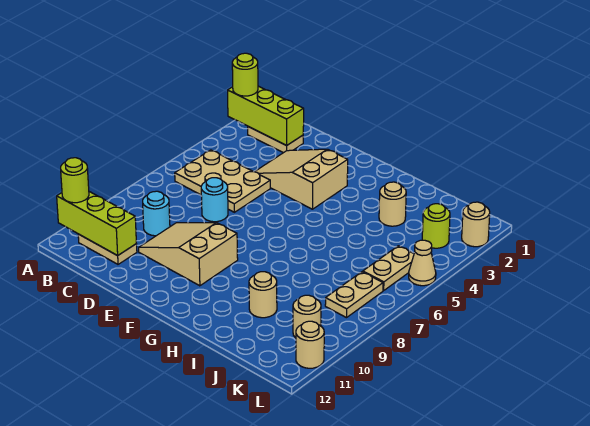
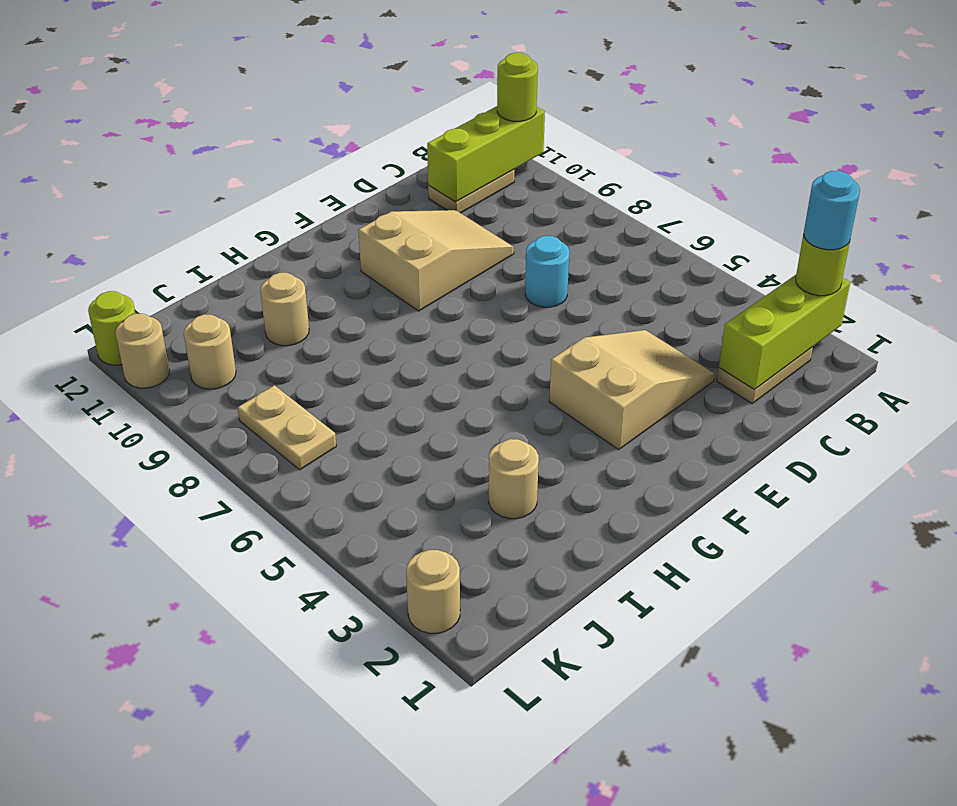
tan 2x3 plate [175,150,270,212] -> none
cyan 1x1 round brick [143,191,170,236] -> cyan 1x1 round brick moved to [804,171,860,250]
lime 1x1 round brick [422,204,450,248] -> lime 1x1 round brick moved to [88,291,135,365]
tan 1x2 plate [363,246,414,291] -> none
tan 1x1 cone [409,240,436,286] -> none

